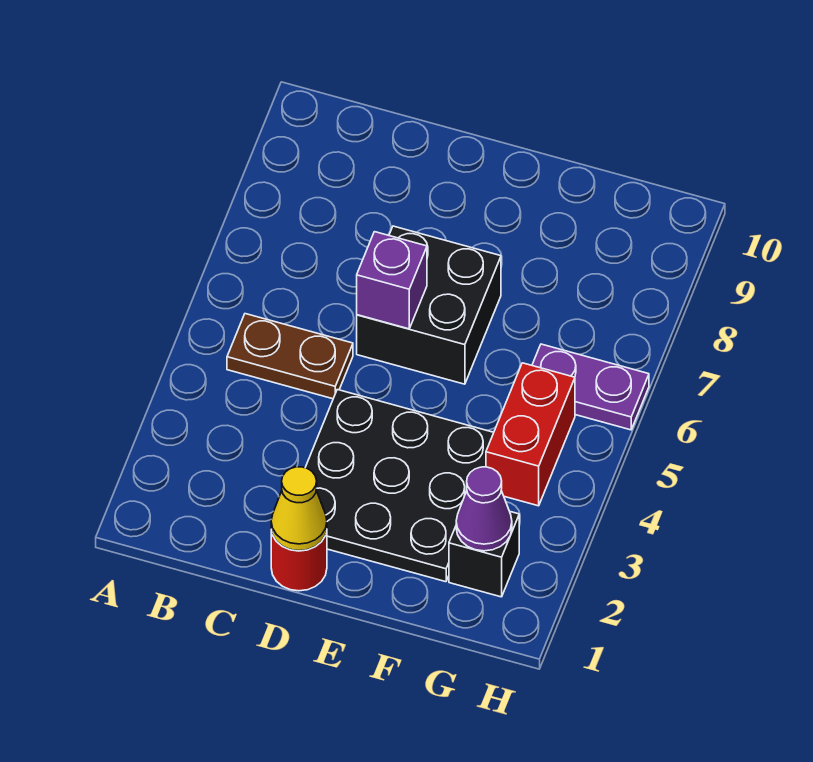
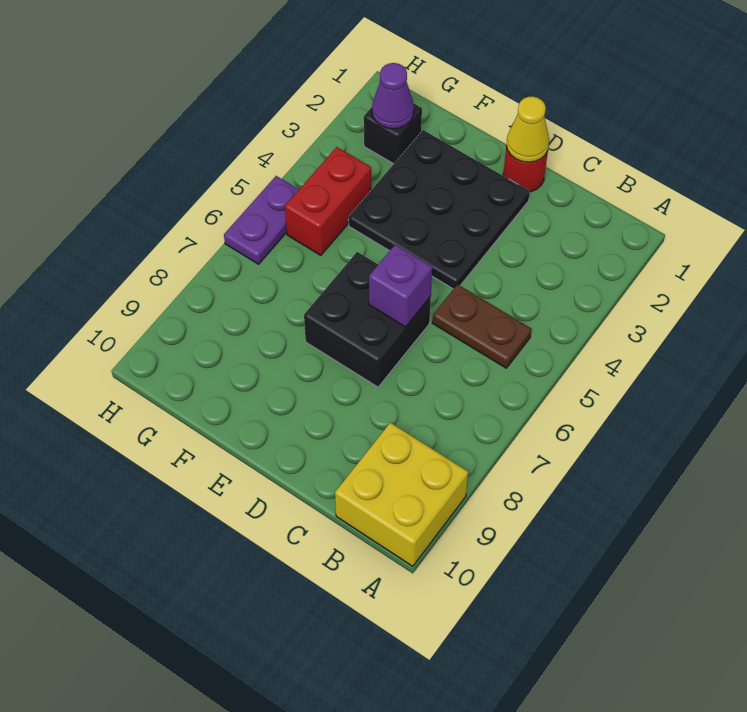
none -> yellow 2x2 brick [335,423,468,566]
purple 1x2 plate [532,344,649,430] -> purple 1x2 plate turned to [224,176,299,264]

